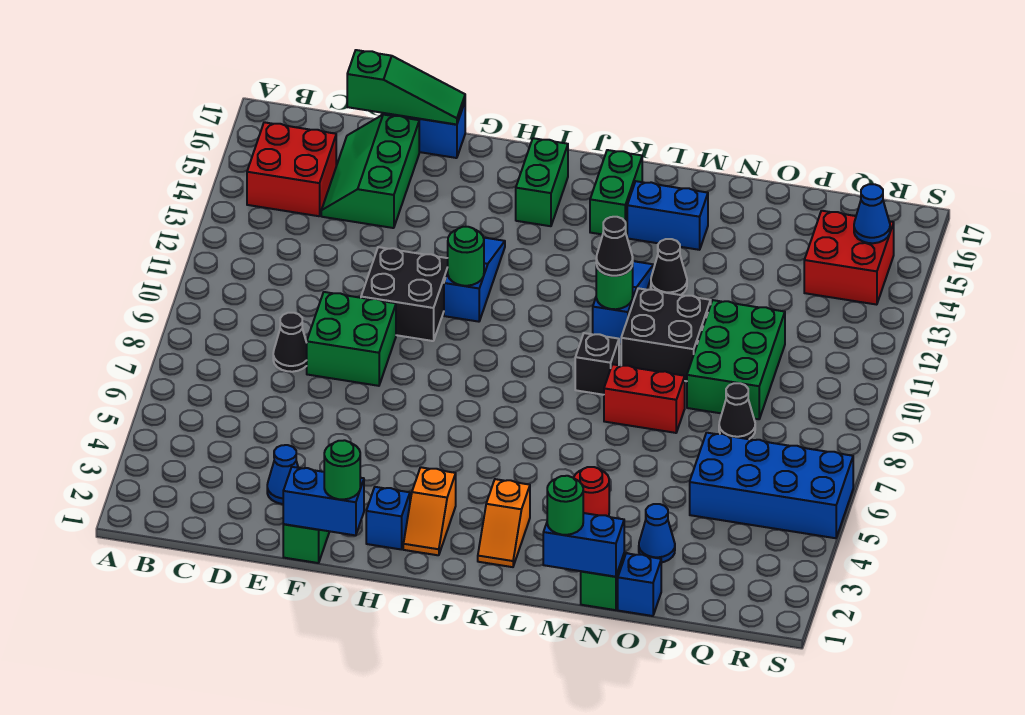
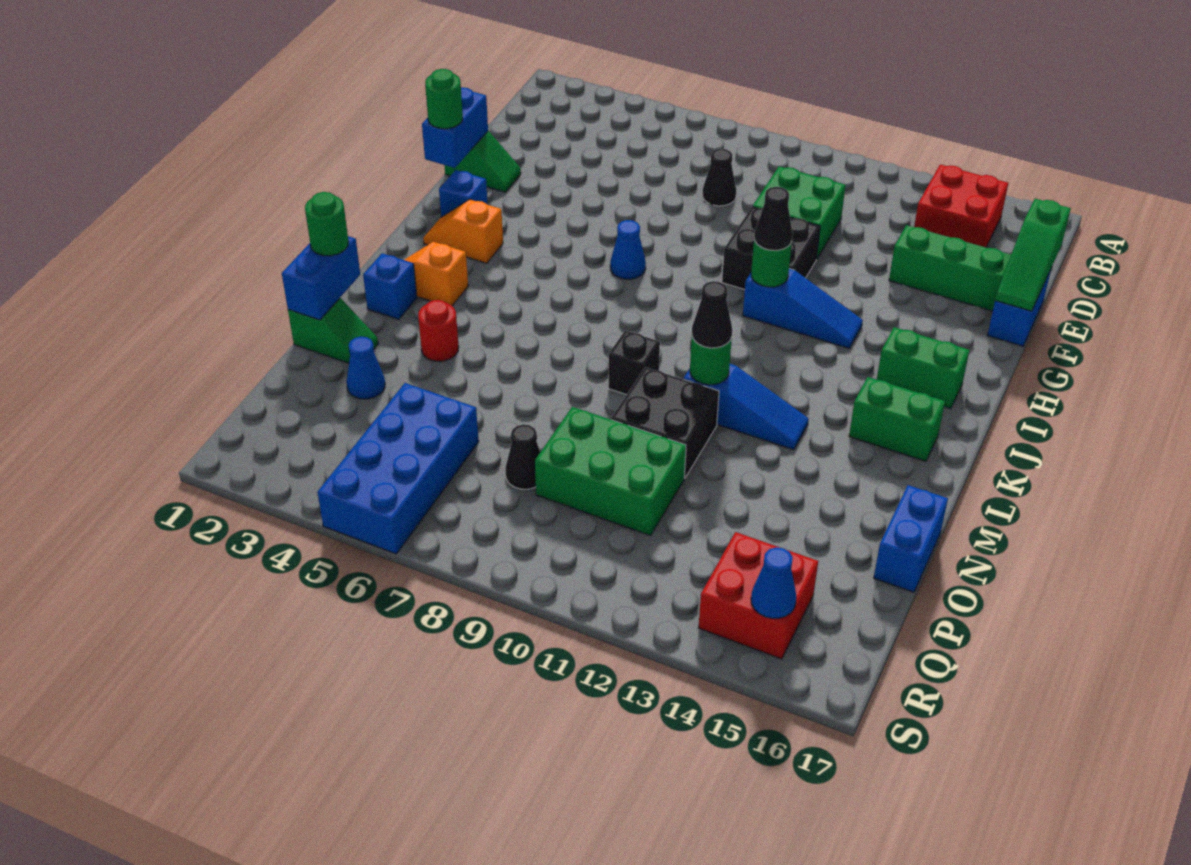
blue 1x1 cone [267,445,298,504] -> blue 1x1 cone moved to [610,220,646,279]
green 2x2 brick [307,292,396,386] -> green 2x2 brick moved to [753,166,846,259]
blue 1x2 brick [627,181,708,250] -> blue 1x2 brick moved to [874,485,948,592]
red 1x2 brick [604,364,685,433] -> none
black 1x1 cone [651,239,687,295] -> black 1x1 cone moved to [754,187,793,250]
blue 1x1 brick [618,553,661,616] -> blue 1x1 brick moved to [363,253,417,319]

